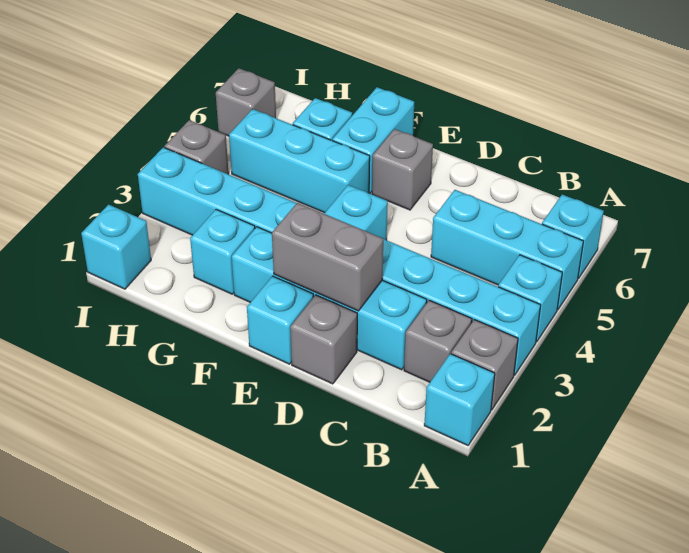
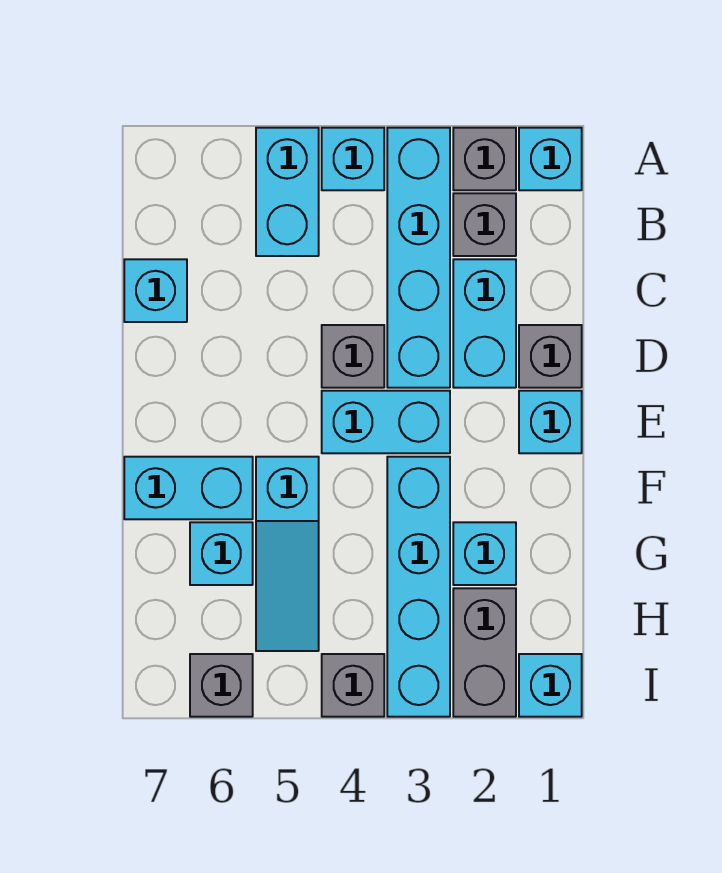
cyan 1x3 brick [431,190,583,310] -> cyan 1x2 brick [256,128,319,256]
cyan 1x1 brick [542,194,604,279] -> cyan 1x1 brick moved to [124,259,187,322]
cyan 1x4 brick [232,227,427,370] -> cyan 1x2 brick [453,259,516,388]
grey 1x2 brick [272,203,383,311] -> grey 1x2 brick moved to [453,588,516,717]
grey 1x1 brick [372,129,433,210] -> grey 1x1 brick moved to [322,325,384,388]
cyan 1x3 brick [229,109,370,213] -> cyan 1x3 slope [256,457,319,651]

